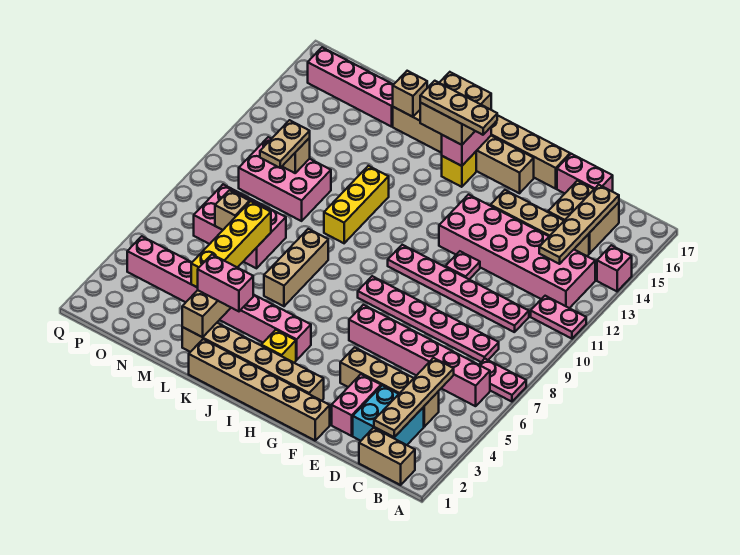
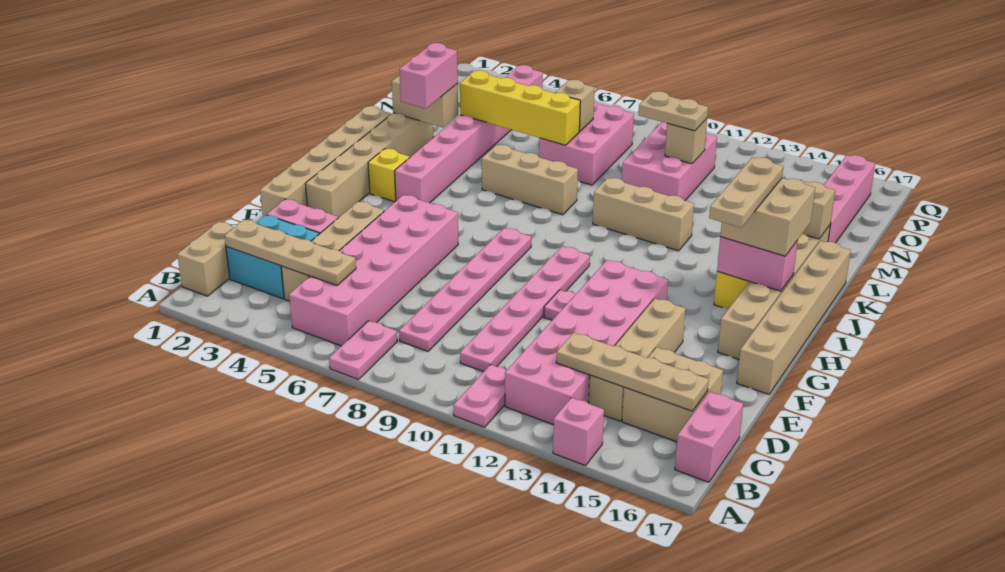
pink 1x6 brick [349,305,490,406] -> pink 2x6 brick [289,195,458,346]
pink 1x2 brick [557,154,613,193] -> pink 1x2 brick moved to [675,392,743,482]
yellow 1x3 brick [324,166,389,243] -> tan 1x3 brick [593,178,694,251]

